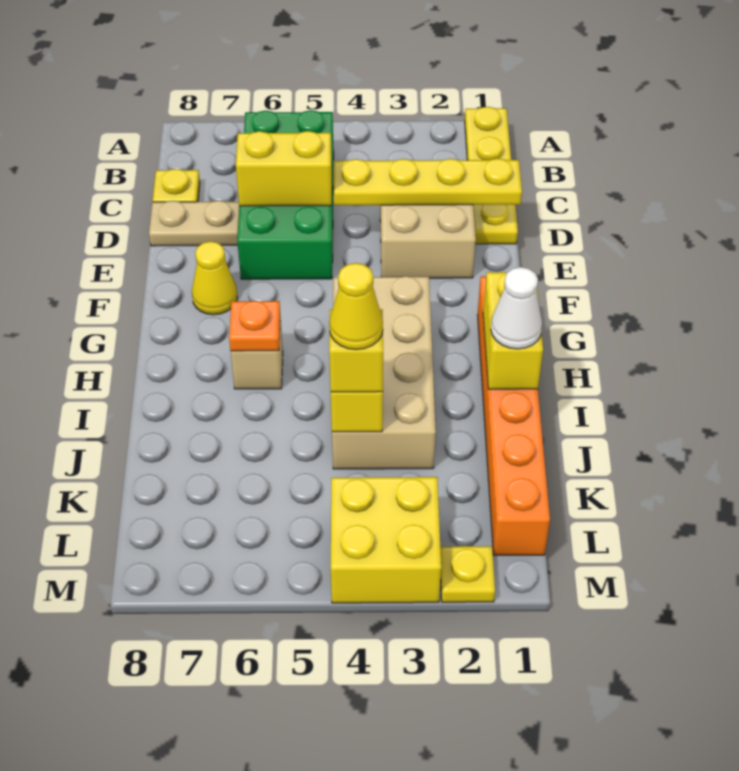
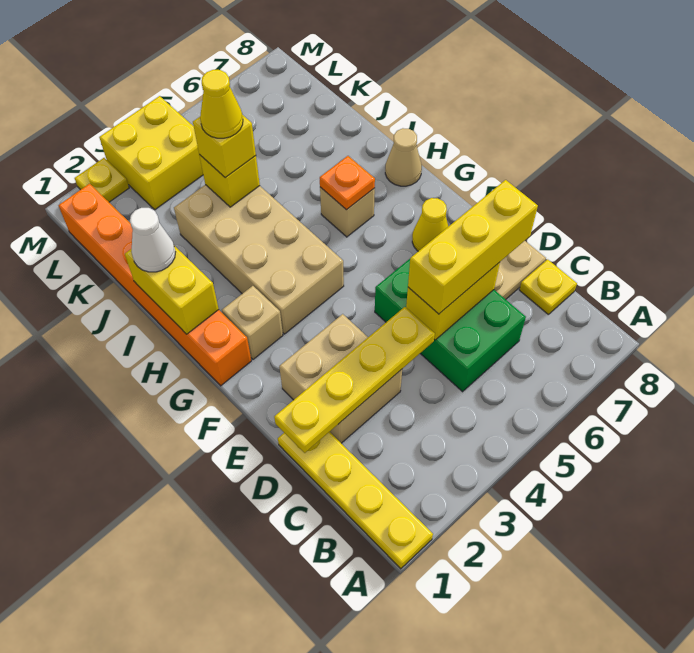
green 2x4 brick [237,110,334,279] -> green 2x3 brick [375,259,526,392]
none -> yellow 1x3 brick [408,180,538,314]
none -> tan 1x1 brick [222,286,283,359]
none -> tan 1x1 cone [385,128,422,186]

